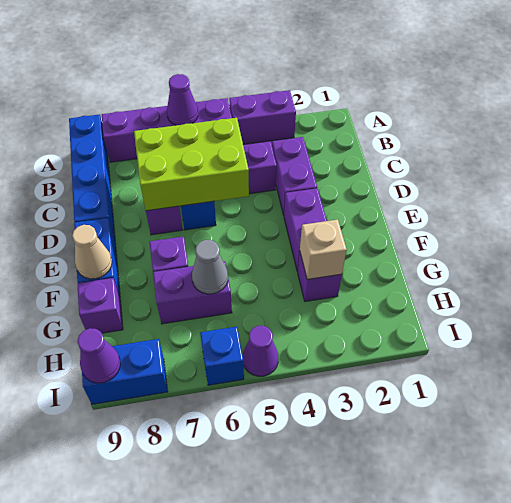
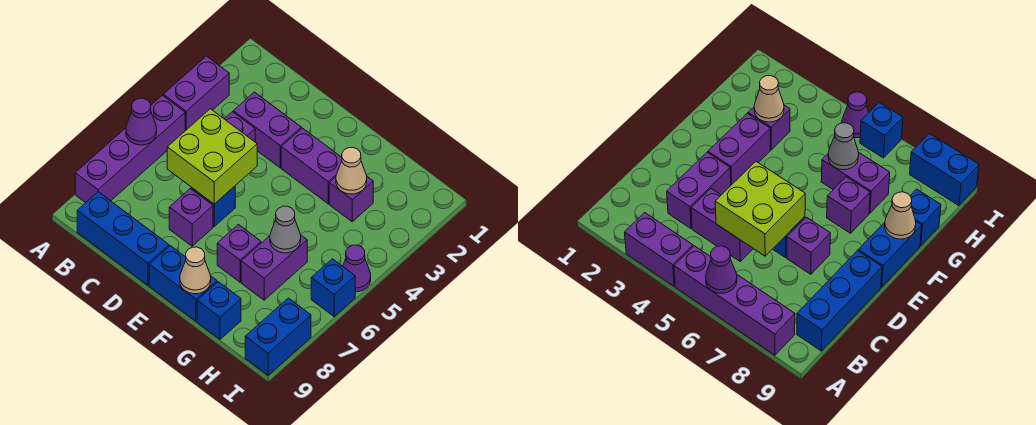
blue 1x4 brick [69,114,115,238] -> blue 1x3 brick [77,192,169,285]
lime 2x3 brick [134,118,249,211] -> lime 2x2 brick [167,109,257,204]
tan 1x1 brick [300,219,347,279] -> tan 1x1 cone [336,147,367,194]
purple 1x1 brick [77,278,123,333] -> blue 1x1 brick [197,282,241,339]
purple 1x1 cone [77,328,120,383] -> none

